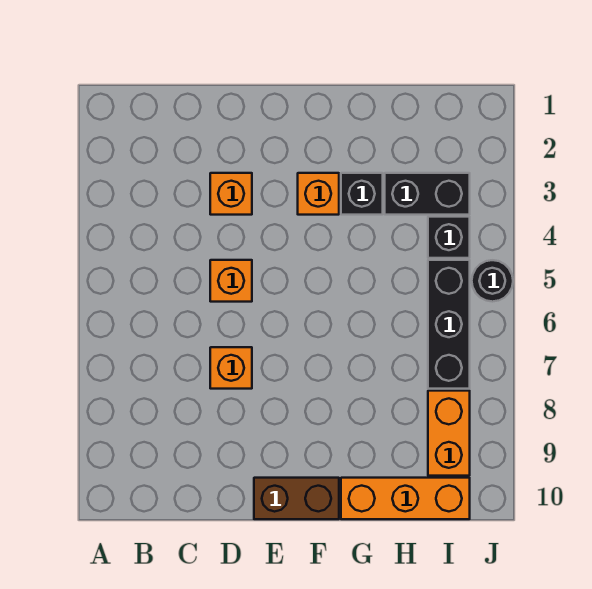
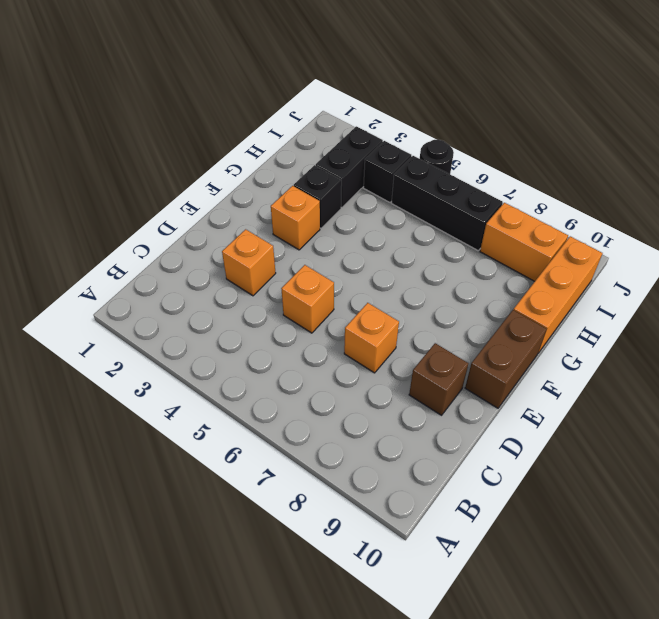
none -> brown 1x1 brick [409,343,468,415]

